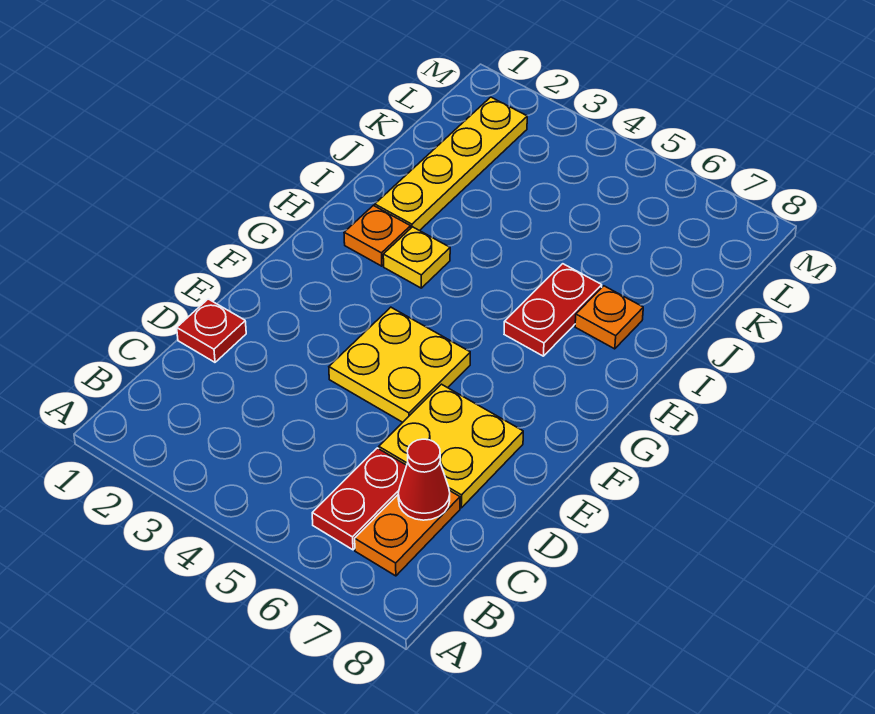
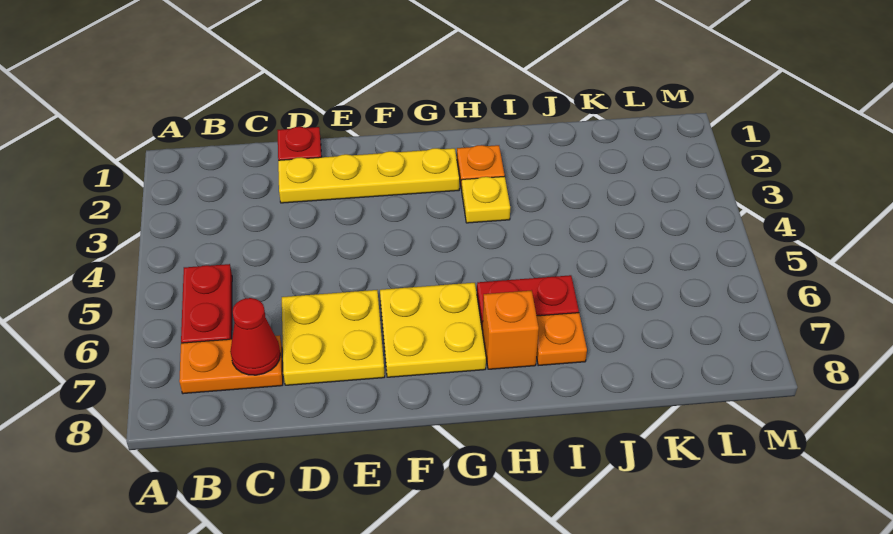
red 1x2 plate [312,448,407,550] -> red 1x2 plate turned to [181,264,232,343]
yellow 2x2 plate [329,307,470,422] -> yellow 2x2 plate moved to [380,283,486,377]
none -> orange 1x1 brick [482,290,539,369]
yellow 1x4 plate [375,97,527,231] -> yellow 1x4 plate moved to [278,148,459,203]

